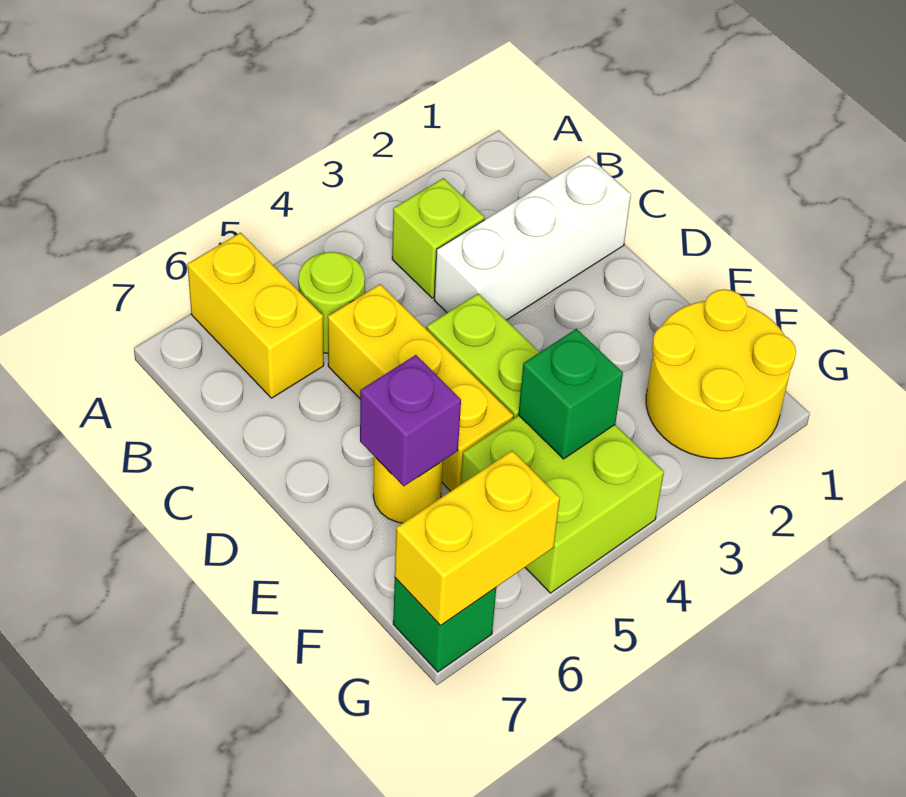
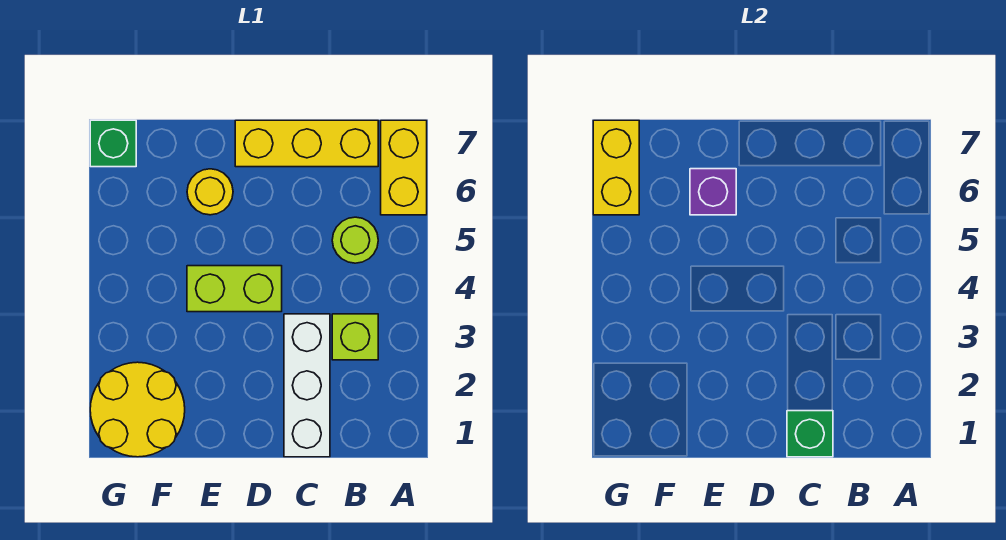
yellow 1x2 brick [187,233,324,398] -> yellow 1x2 brick turned to [381,120,427,215]
yellow 1x3 brick [328,284,513,491] -> yellow 1x3 brick moved to [235,120,378,167]
lime 2x2 brick [461,415,664,593] -> none
green 1x1 brick [518,329,623,459] -> green 1x1 brick moved to [787,411,833,457]

